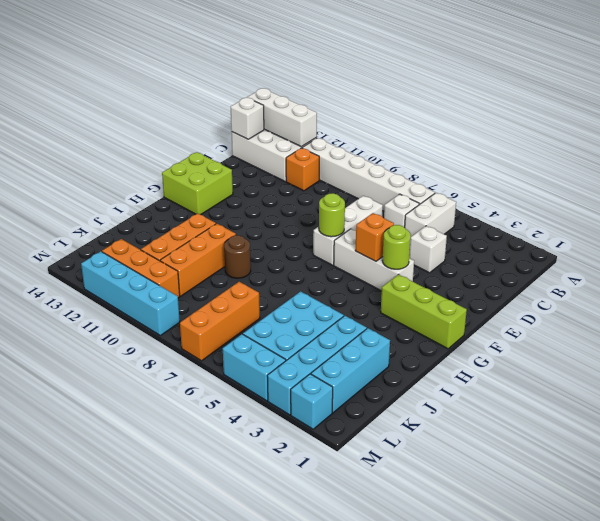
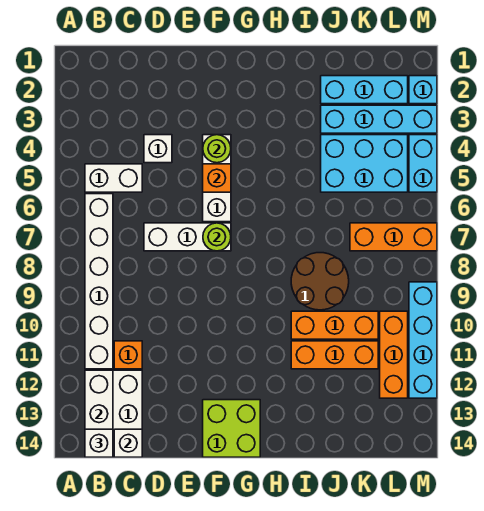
white 1x1 brick [384,194,420,228] -> white 1x1 brick moved to [85,429,113,457]
lime 1x3 brick [381,274,467,349] -> none
brown 1x1 round brick [224,235,251,278] -> brown 2x2 round brick [291,253,349,310]

